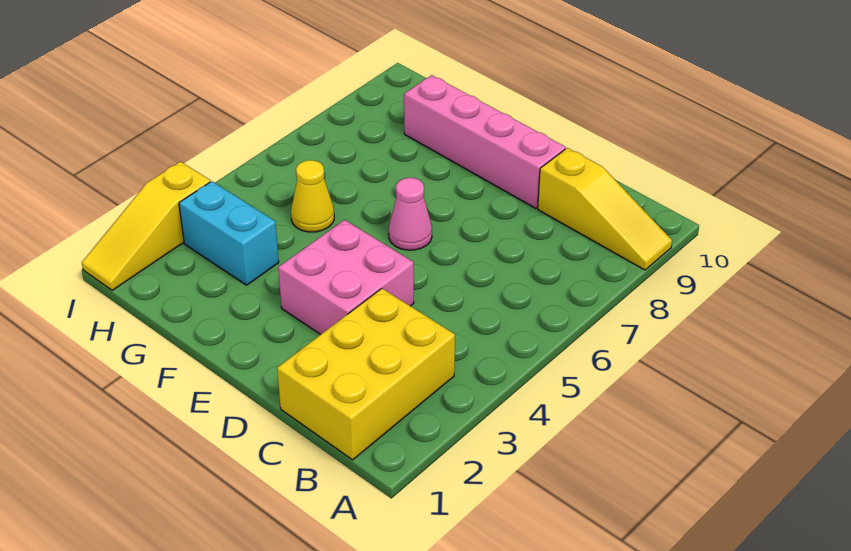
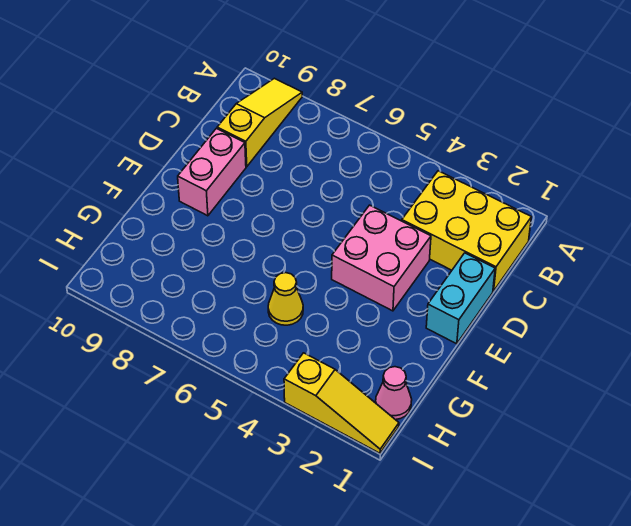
pink 1x4 brick [404,75,566,208] -> pink 1x2 brick [178,128,246,216]
pink 1x1 cone [389,178,432,250] -> pink 1x1 cone moved to [376,367,412,420]
cyan 1x2 brick [179,181,279,285] -> cyan 1x2 brick moved to [426,253,495,344]

